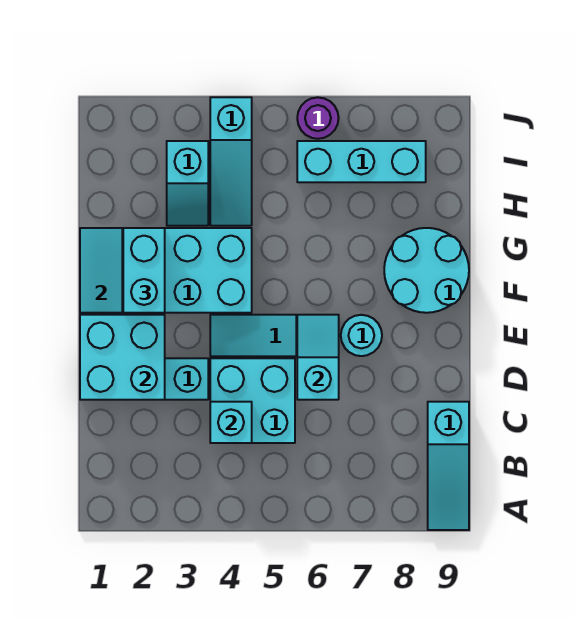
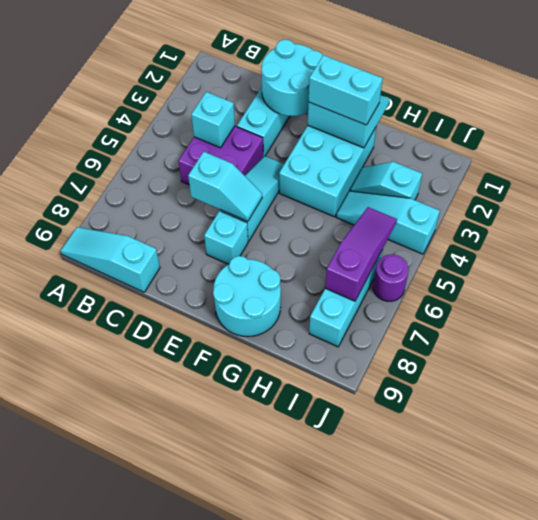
cyan 2x2 brick [210,358,295,443] -> purple 2x2 brick [179,126,263,185]
cyan 2x2 brick [80,315,165,400] -> cyan 2x2 round brick [261,40,323,116]
cyan 1x1 round brick [341,315,382,356] -> cyan 1x1 brick [204,211,248,264]
none -> purple 1x3 slope [325,207,397,301]

